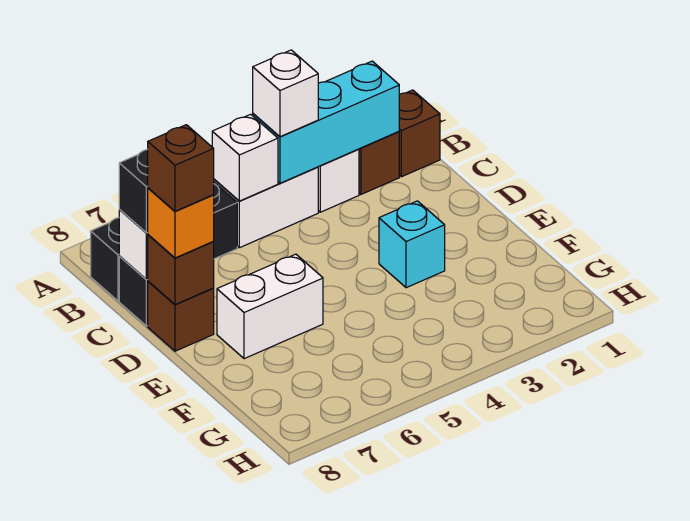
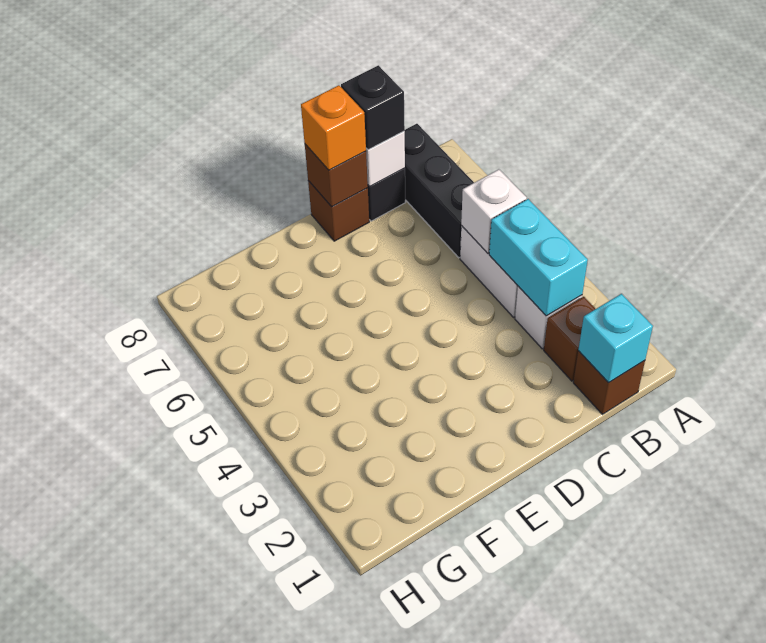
cyan 1x3 brick [253,61,399,183] -> cyan 1x2 brick [489,199,588,316]
white 1x1 brick [253,50,318,137] -> none
brown 1x1 brick [148,125,214,211] -> none
cyan 1x1 brick [379,201,445,288] -> cyan 1x1 brick moved to [578,294,653,383]
white 1x2 brick [217,254,323,359] -> none

